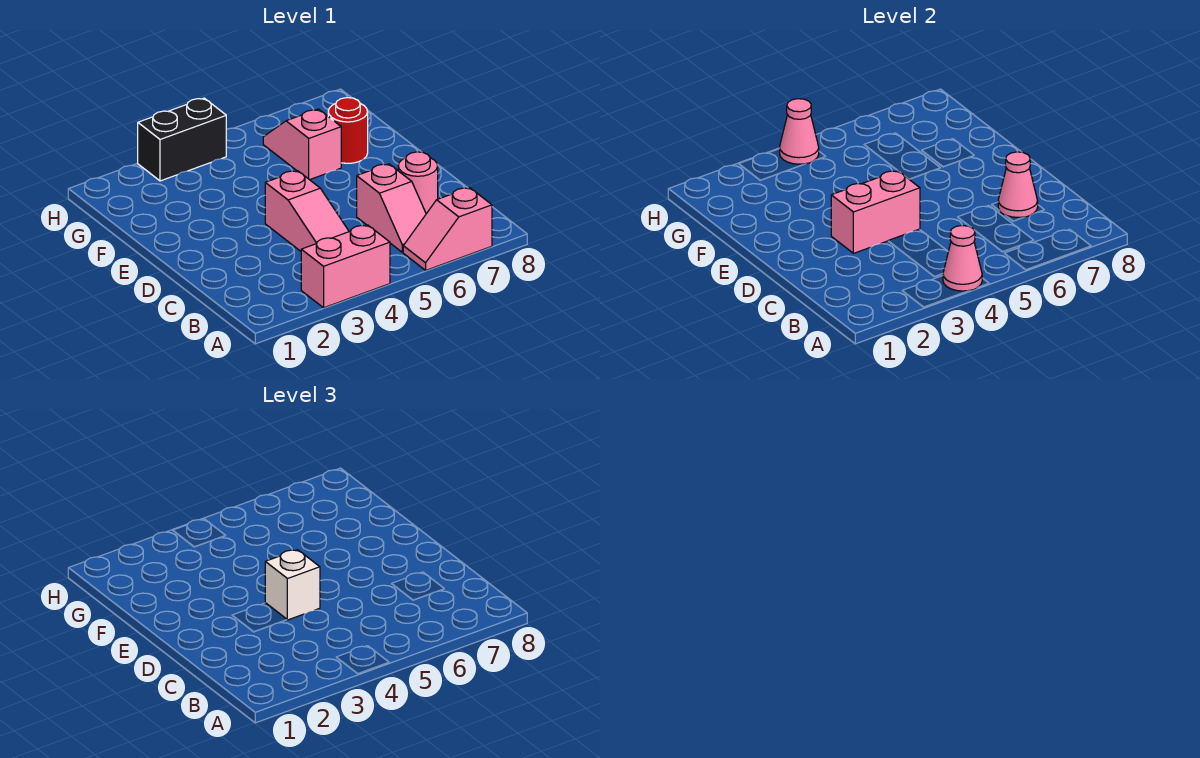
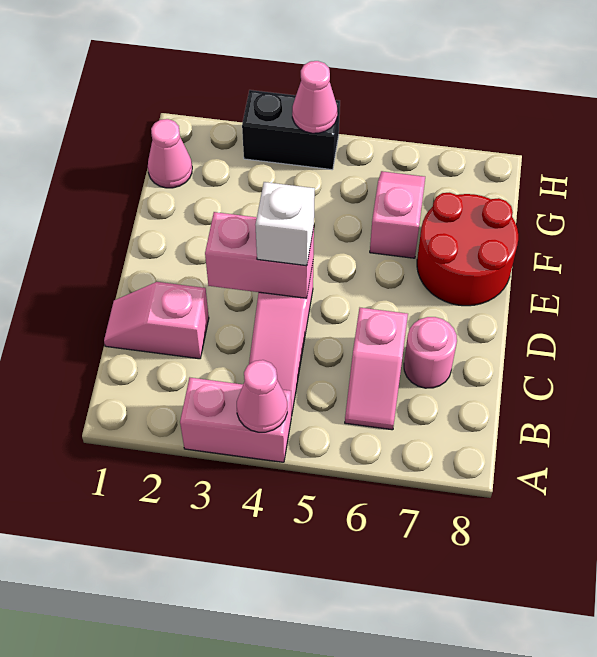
pink 1x2 slope [403,188,492,270] -> pink 1x2 slope moved to [104,282,209,359]
pink 1x1 cone [998,152,1038,217] -> pink 1x1 cone moved to [148,119,192,188]
red 1x1 round brick [328,97,368,163] -> red 2x2 round brick [417,193,518,306]

